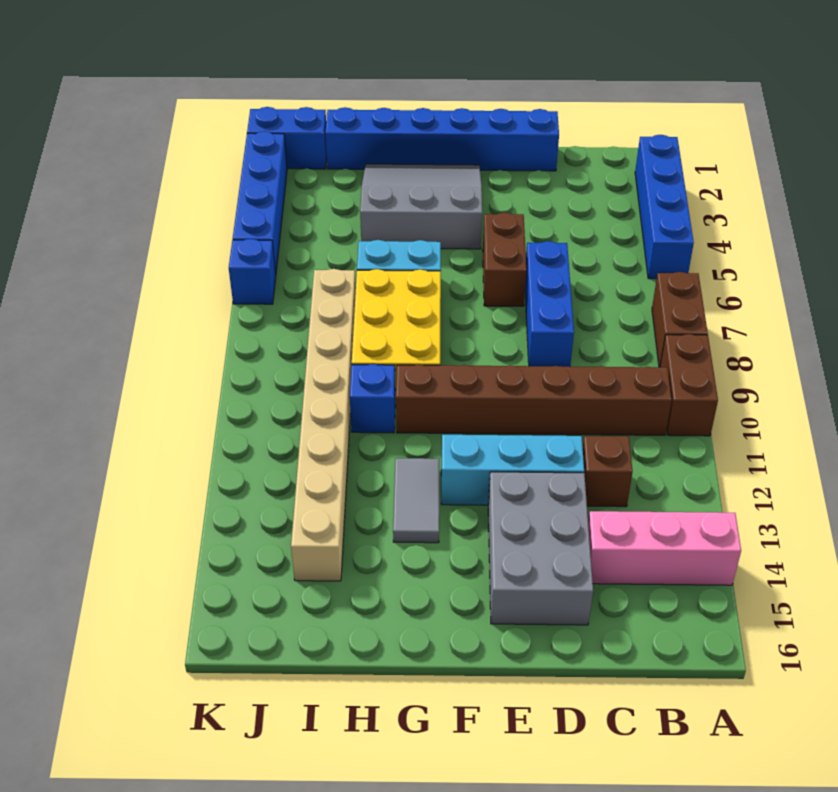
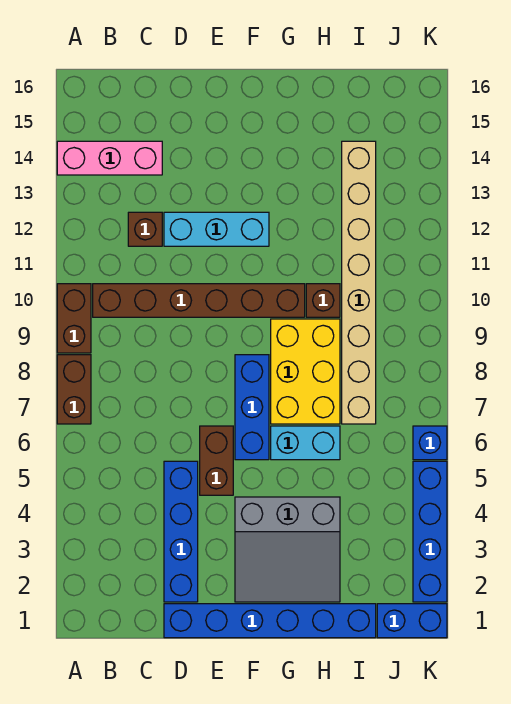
blue 1x4 brick [635,135,694,279] -> blue 1x4 brick moved to [164,461,198,602]
blue 1x3 brick [525,241,574,367] -> blue 1x3 brick moved to [235,355,269,460]
grey 2x3 brick [488,472,593,625] -> none
grey 1x2 tile [393,458,439,543] -> none
blue 1x1 brick [350,364,395,433] -> brown 1x1 brick [306,284,340,317]

